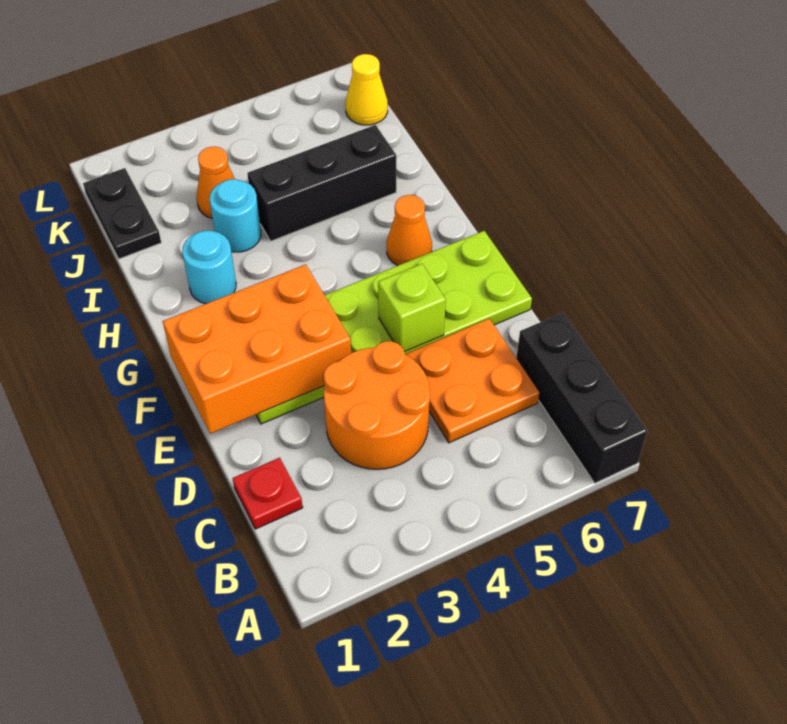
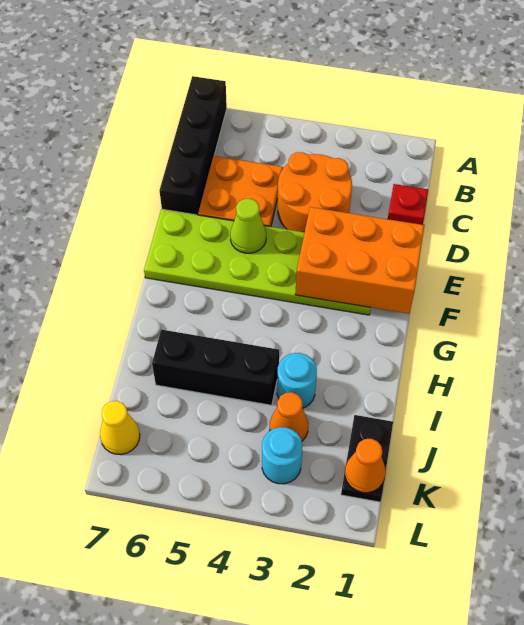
black 1x3 brick [516,313,647,483] -> black 1x4 brick [159,76,227,215]
lime 1x1 brick [378,264,446,352] -> lime 1x1 cone [230,199,266,253]
orange 1x1 cone [387,195,432,266] -> orange 1x1 cone moved to [345,439,386,493]
cyan 1x1 round brick [182,231,236,304] -> cyan 1x1 round brick moved to [262,427,302,484]

